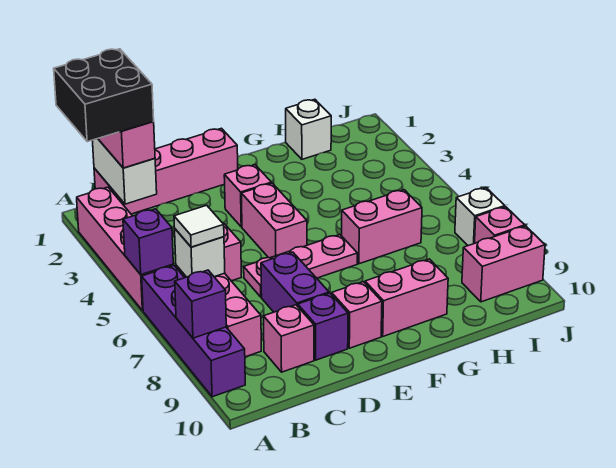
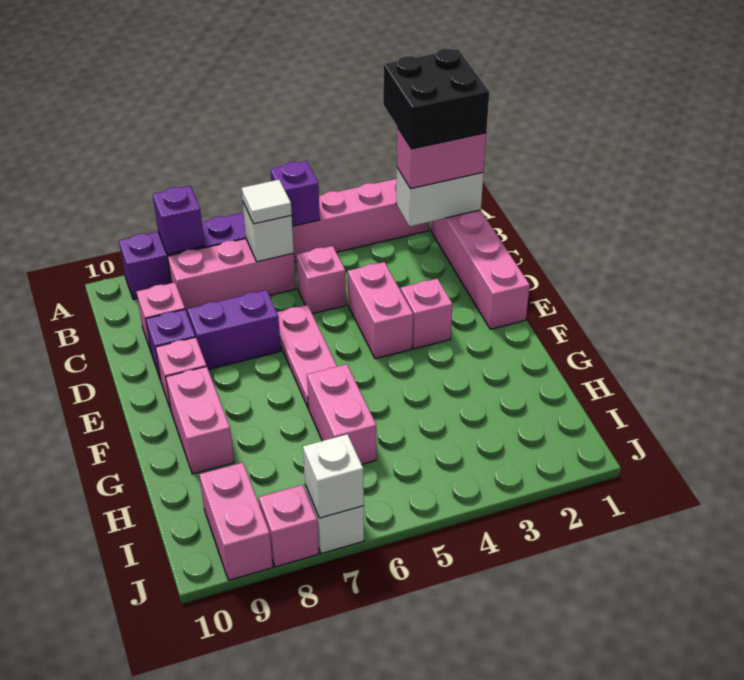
pink 1x2 brick [241,183,307,258] -> pink 1x2 brick turned to [348,262,413,359]
white 1x1 brick [286,99,331,159] -> white 1x1 brick moved to [303,434,364,518]

